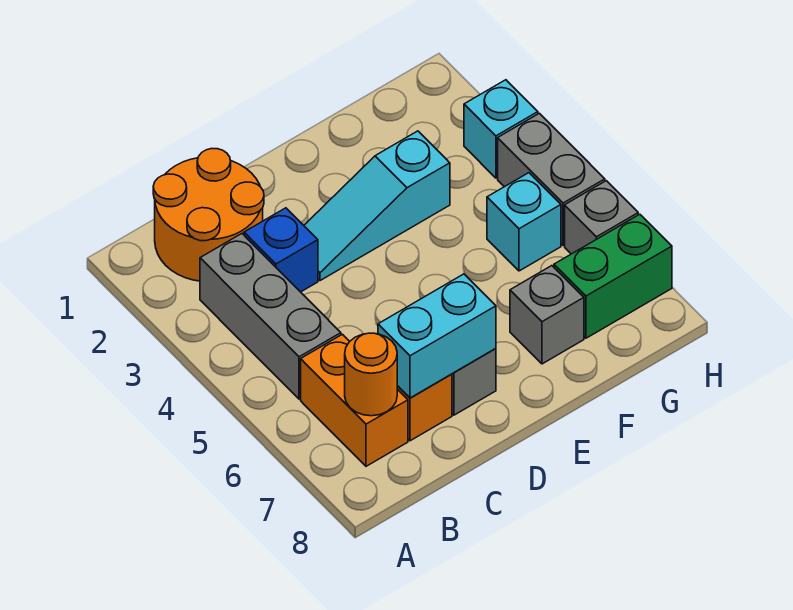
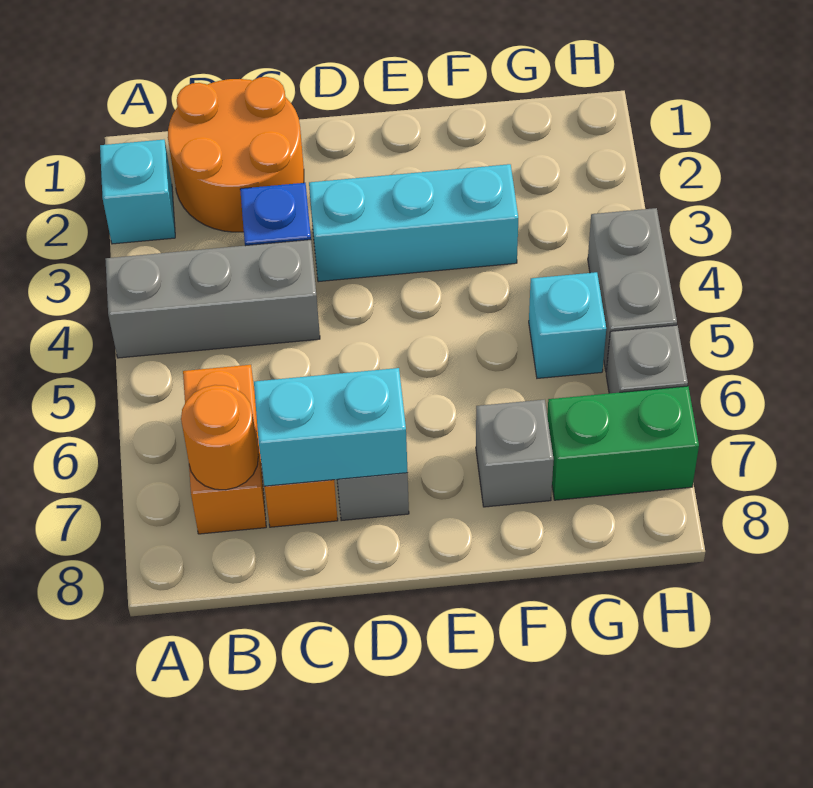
grey 1x3 brick [200,234,341,399] -> grey 1x3 brick turned to [105,240,320,358]
cyan 1x3 slope [304,131,450,281] -> cyan 1x3 brick [309,164,518,282]
cyan 1x1 brick [464,80,538,178] -> cyan 1x1 brick moved to [100,140,175,244]

